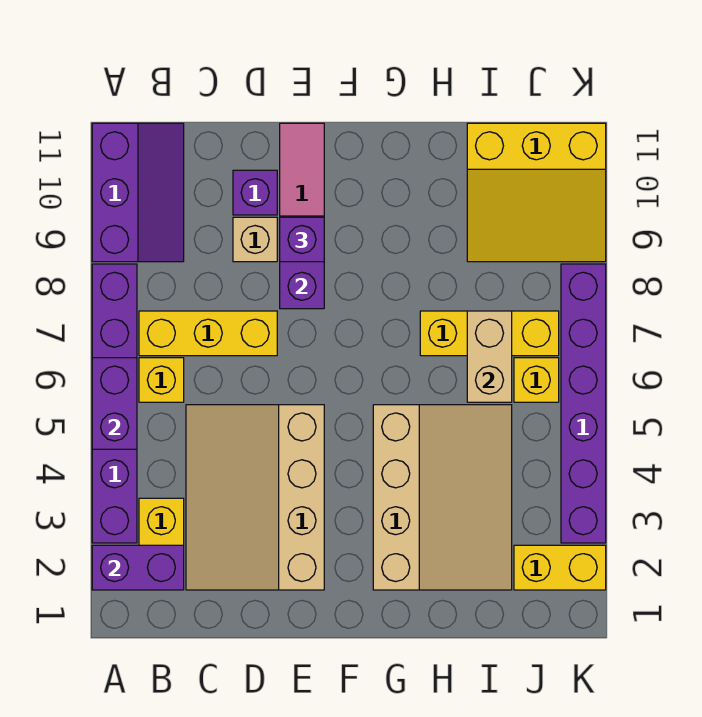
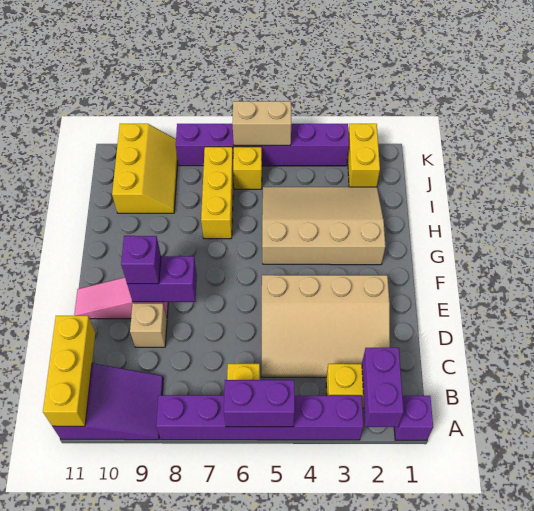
purple 2x3 slope [92,123,184,262] -> purple 2x3 slope turned to [53,363,163,440]
yellow 1x3 brick [139,311,277,356] -> yellow 1x3 brick moved to [43,316,95,426]
purple 1x1 brick [233,170,277,215] -> purple 1x1 brick moved to [394,396,433,440]
tan 1x2 brick [467,311,512,402] -> tan 1x2 brick moved to [232,101,291,145]
yellow 3x3 slope [467,123,606,262] -> yellow 2x3 slope [112,124,178,213]

